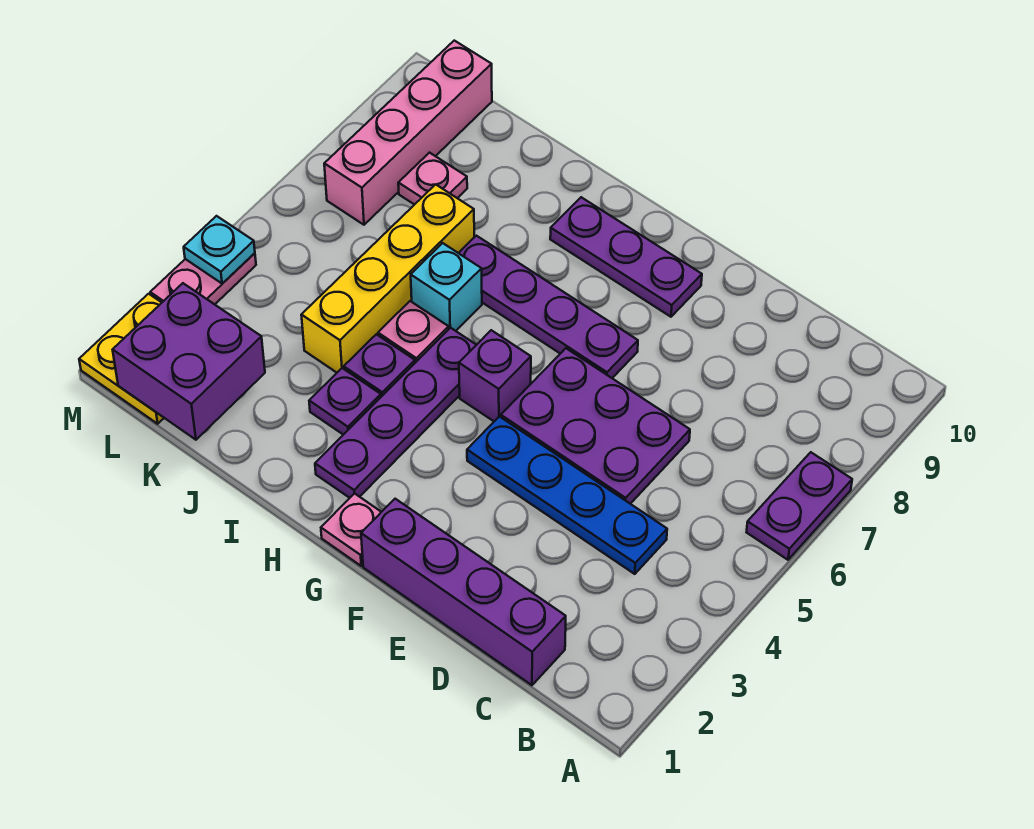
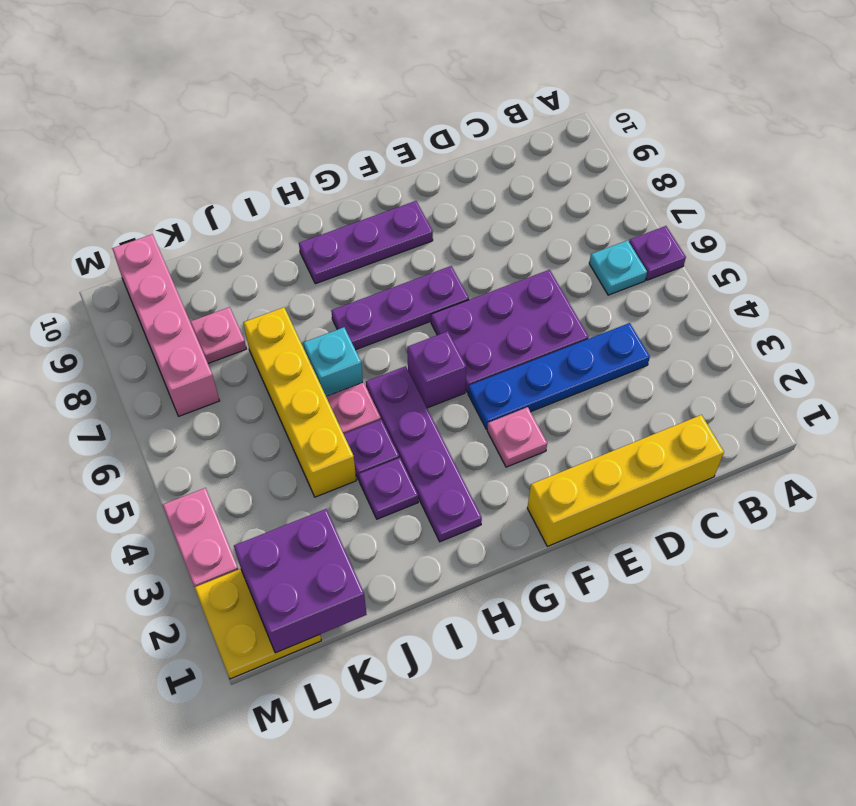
purple 1x2 plate [747,452,852,560] -> purple 1x1 plate [629,226,686,280]
purple 1x4 brick [361,499,566,685] -> yellow 1x4 brick [527,415,724,546]
purple 1x4 plate [459,236,638,378] -> purple 1x3 plate [331,266,469,350]
pink 1x1 plate [321,493,381,566] -> pink 1x1 plate moved to [487,407,547,467]
cyan 1x1 plate [184,216,255,284] -> cyan 1x1 plate moved to [589,240,647,295]

